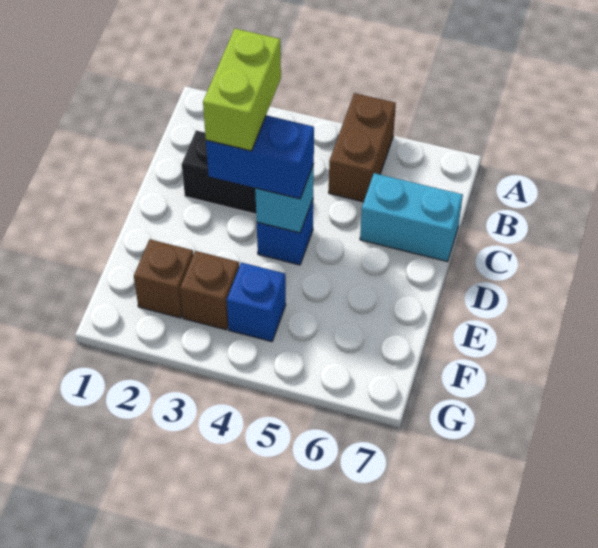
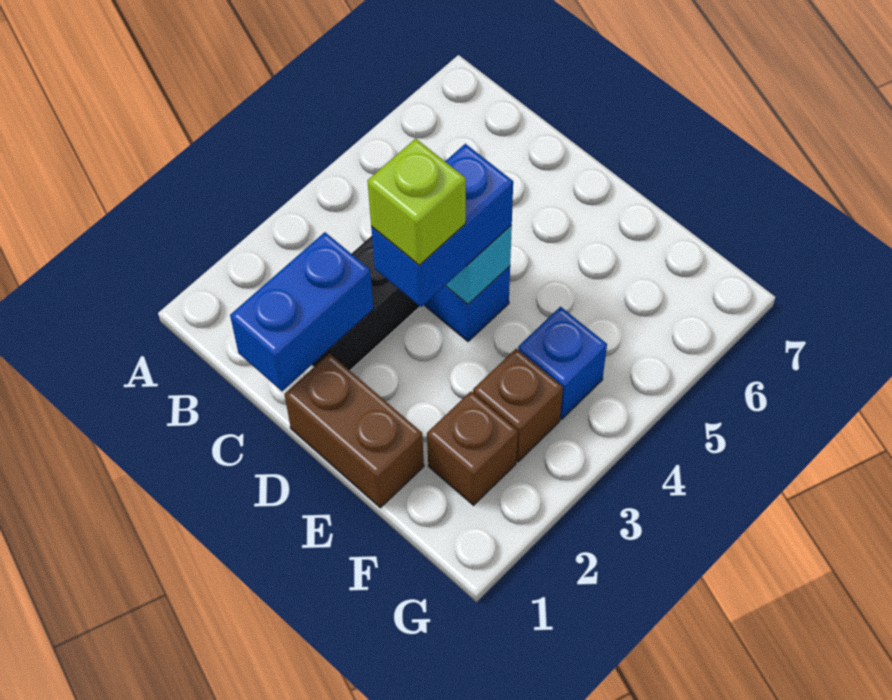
brown 1x2 brick [329,93,396,202] -> brown 1x2 brick moved to [285,353,424,508]
none -> blue 1x2 brick [230,232,374,391]
lime 1x2 brick [203,29,281,151] -> lime 1x1 brick [368,138,466,265]
cyan 1x2 brick [360,173,463,262] -> none

